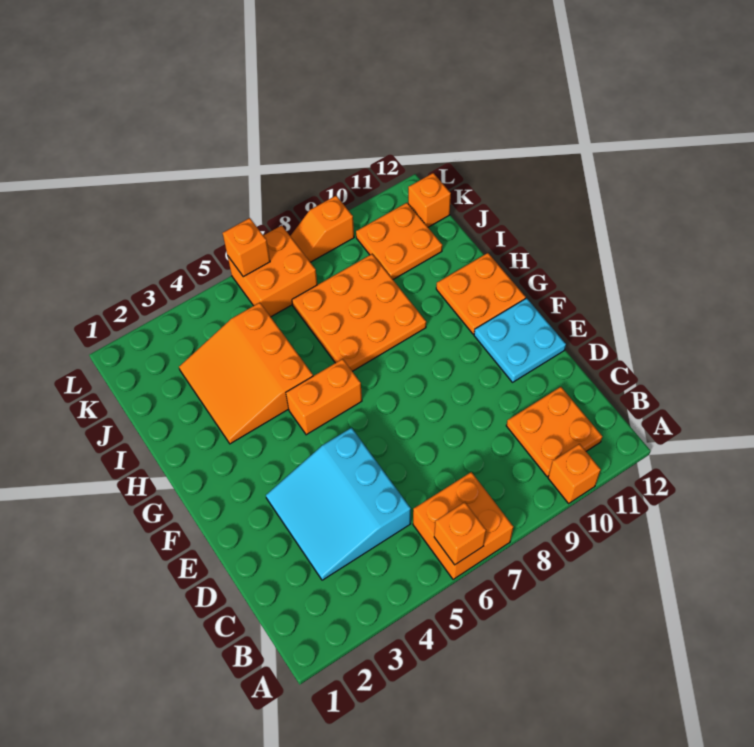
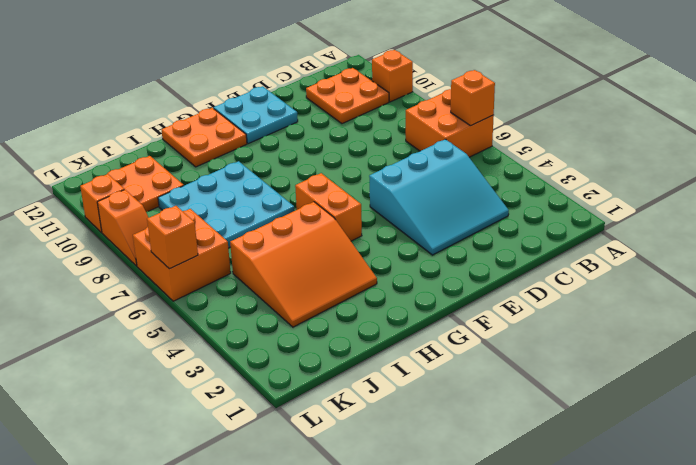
orange 3x3 plate [292,254,426,371] -> cyan 3x3 plate [158,161,295,248]
orange 1x1 brick [408,173,451,227] -> orange 1x1 brick moved to [80,174,124,232]

